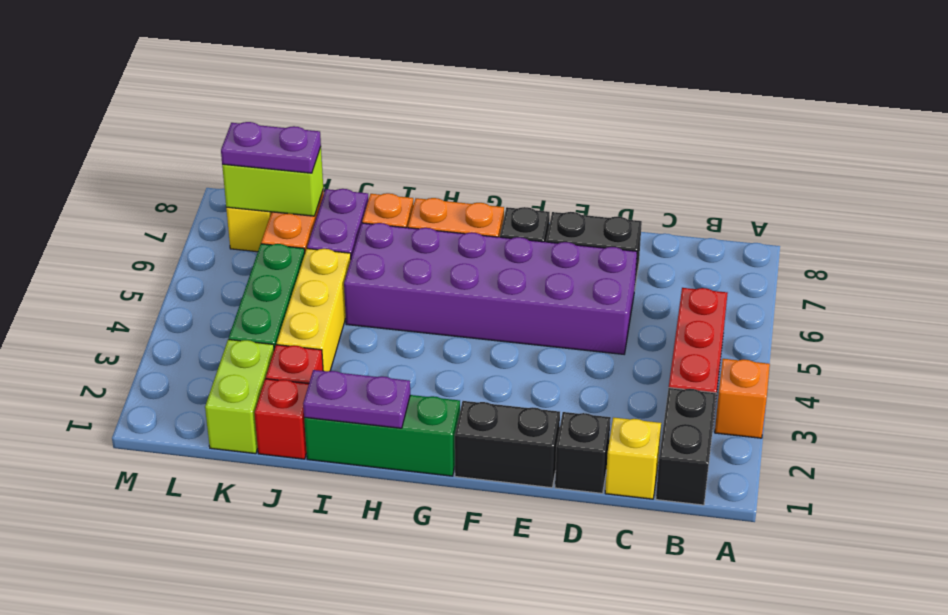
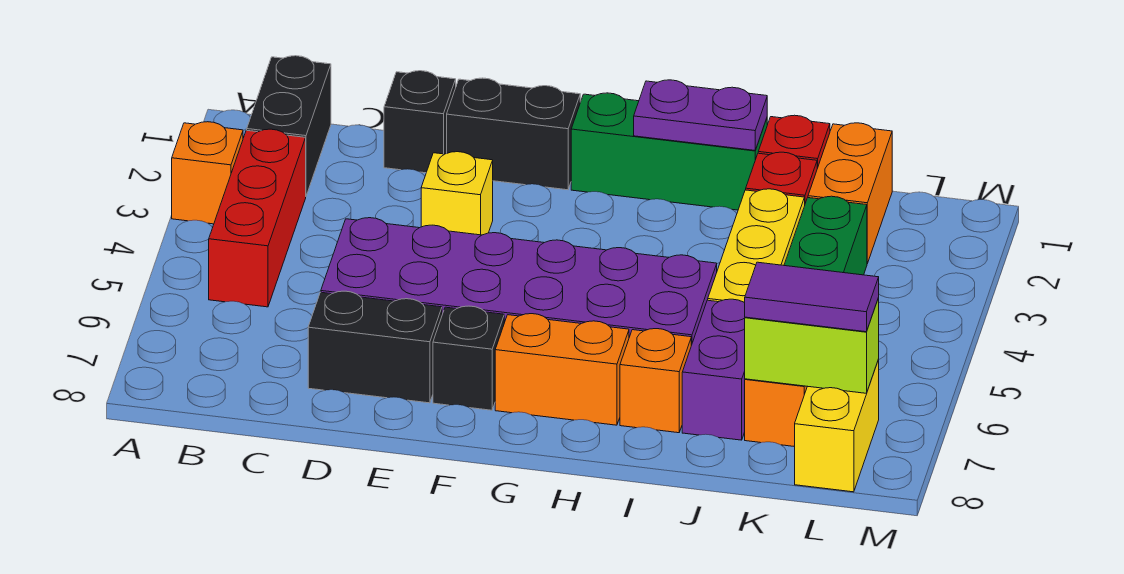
yellow 1x1 brick [605,417,661,499] -> yellow 1x1 brick moved to [421,152,493,235]
lime 1x2 brick [205,339,274,454] -> orange 1x2 brick [808,123,892,264]
purple 1x2 plate [221,122,321,173] -> purple 1x2 tile [745,262,879,332]

